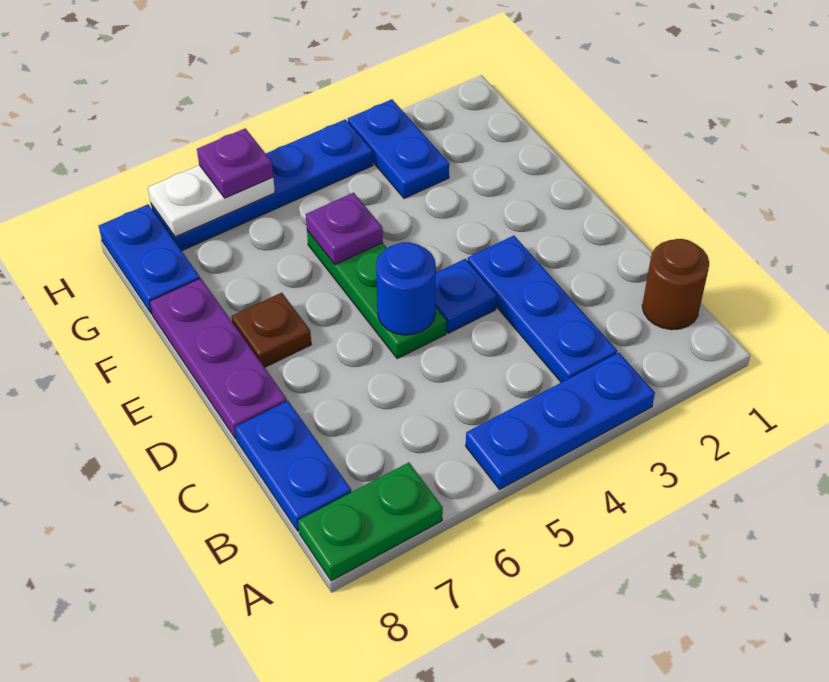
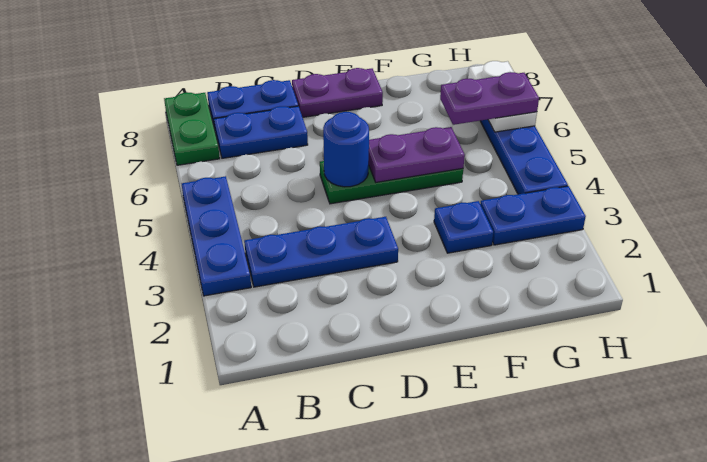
brown 1x1 round brick [642,239,709,330] -> none
blue 1x1 plate [435,259,497,333] -> blue 1x1 plate moved to [434,201,493,253]
purple 1x3 plate [150,278,287,439] -> purple 1x2 plate [292,68,383,117]
brown 1x1 plate [231,293,311,367] -> none
purple 1x1 plate [306,193,383,264] -> purple 1x2 plate [369,127,465,182]
blue 1x2 plate [99,204,200,314] -> blue 1x2 plate moved to [214,106,308,158]
purple 1x1 plate [197,128,273,198] -> purple 1x2 plate [440,72,539,125]

